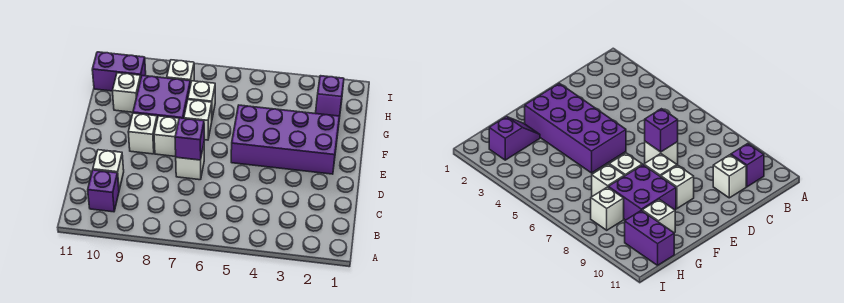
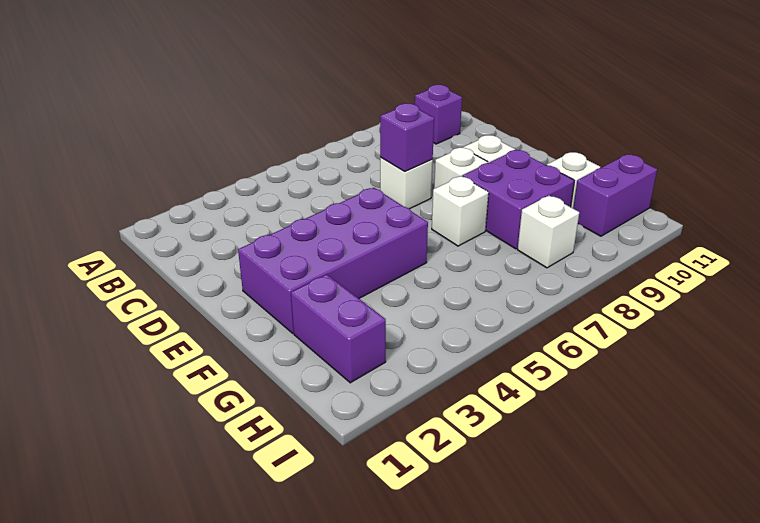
white 1x1 brick [93,150,124,190] -> none
purple 1x2 slope [316,76,344,119] -> purple 1x2 brick [291,274,386,383]
white 1x1 brick [188,81,215,118] -> none

